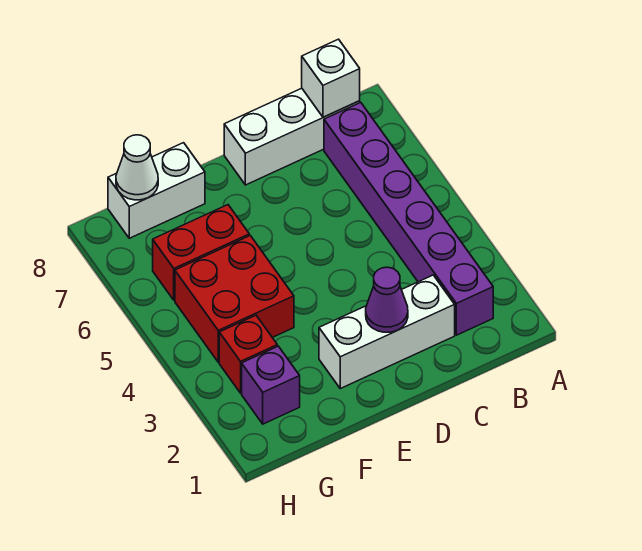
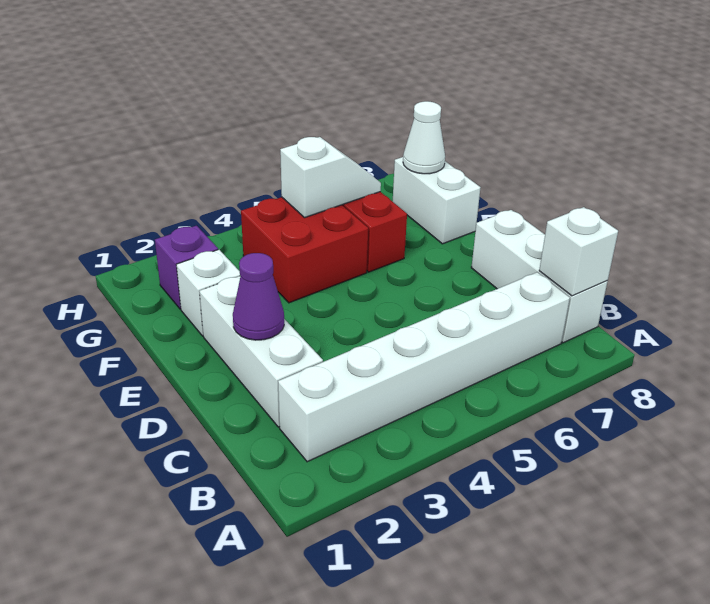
purple 1x6 brick [324,102,493,335] -> white 1x6 brick [278,272,570,462]
none -> white 1x1 brick [176,250,240,336]
red 1x1 brick [219,315,277,393] -> none
none -> white 1x2 slope [280,137,381,218]

